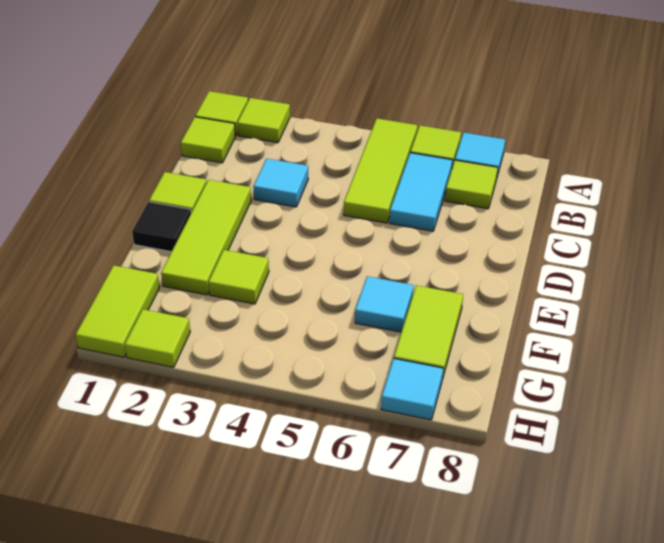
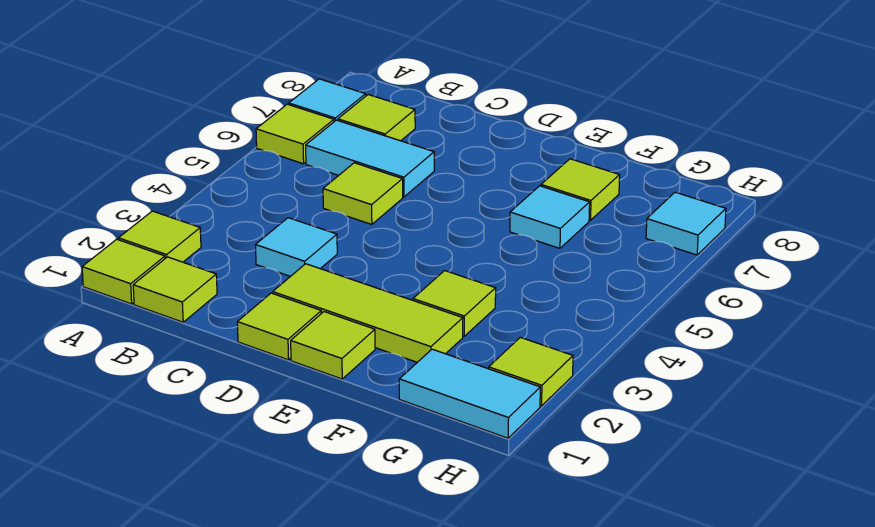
lime 1x3 tile [344,119,417,223] -> lime 1x1 tile [323,163,403,224]
black 1x1 tile [132,202,191,252] -> lime 1x1 tile [291,312,375,379]
lime 1x2 tile [394,285,463,380] -> lime 1x1 tile [541,159,620,220]
lime 1x2 tile [76,265,160,357] -> cyan 1x2 tile [399,349,540,438]

